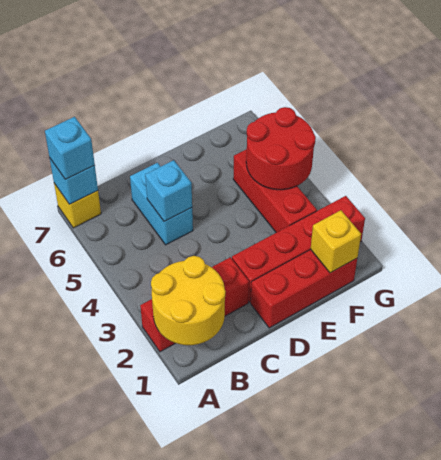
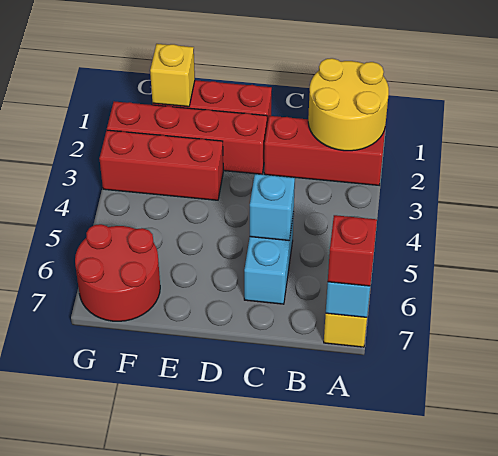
cyan 1x1 brick [45,117,95,179] -> red 1x1 brick [328,215,377,286]
red 1x3 brick [233,149,317,233] -> red 1x3 brick turned to [99,130,223,200]
red 2x2 round brick [246,107,316,190] -> red 2x2 round brick moved to [75,224,160,321]

